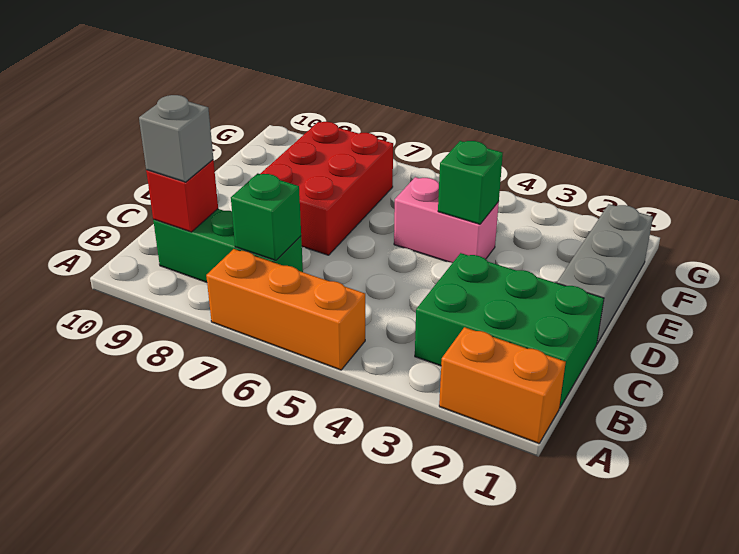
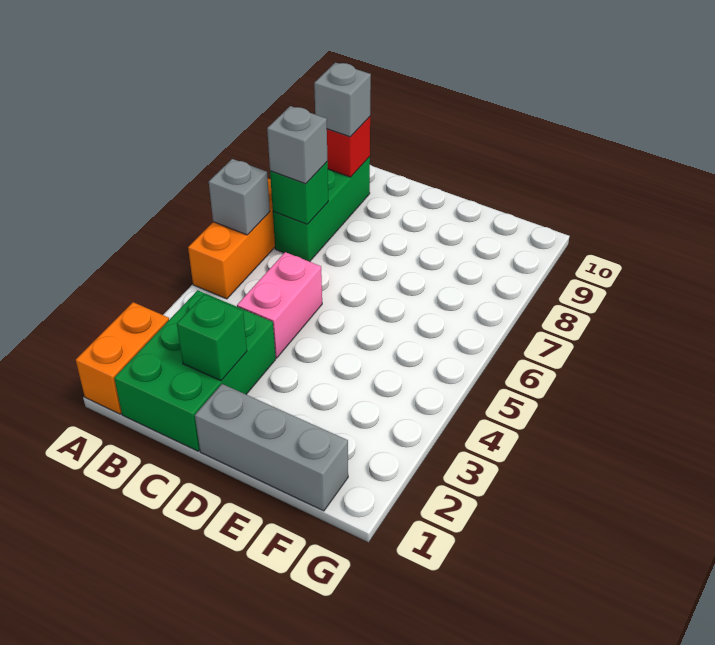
none -> grey 1x1 brick [209,159,270,235]
none -> grey 1x1 brick [267,106,328,184]
red 2x3 brick [260,122,393,255] -> none
pink 1x2 brick [394,177,499,263] -> pink 1x2 brick moved to [237,252,322,358]
green 1x1 brick [438,141,503,224] -> green 1x1 brick moved to [177,295,247,381]

